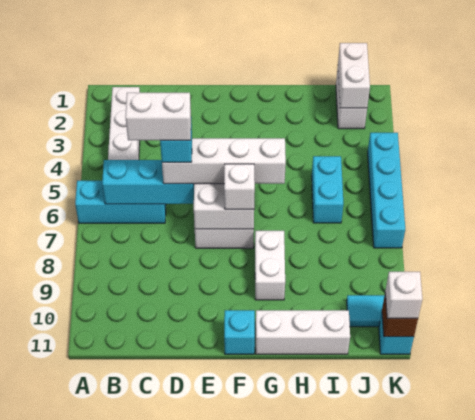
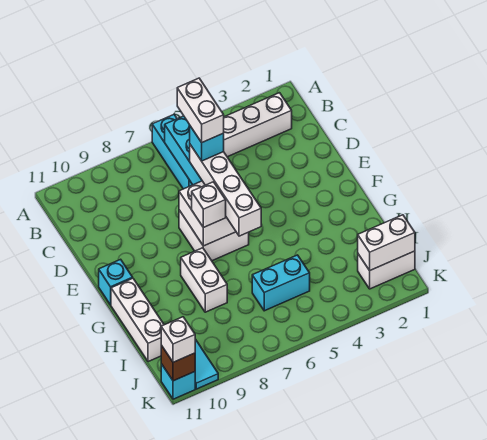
white 1x2 brick [255,231,285,300] -> white 1x2 brick turned to [181,248,227,312]
cyan 1x4 brick [368,133,405,248] -> none

